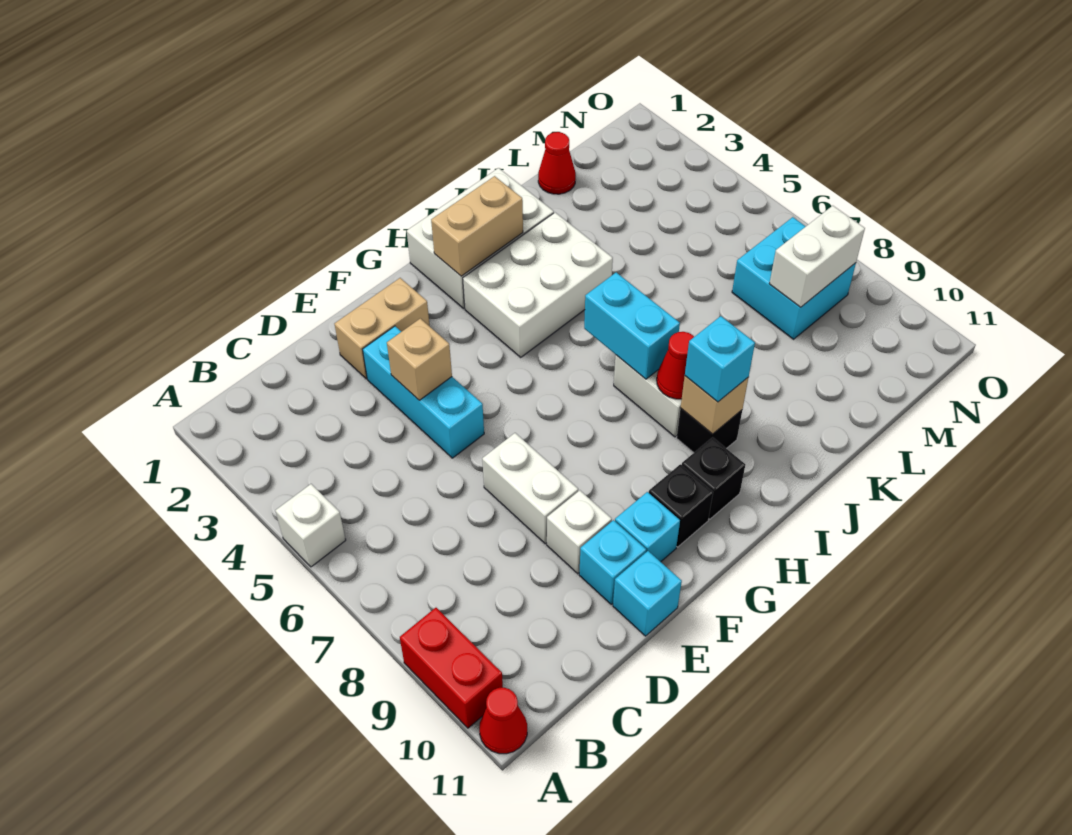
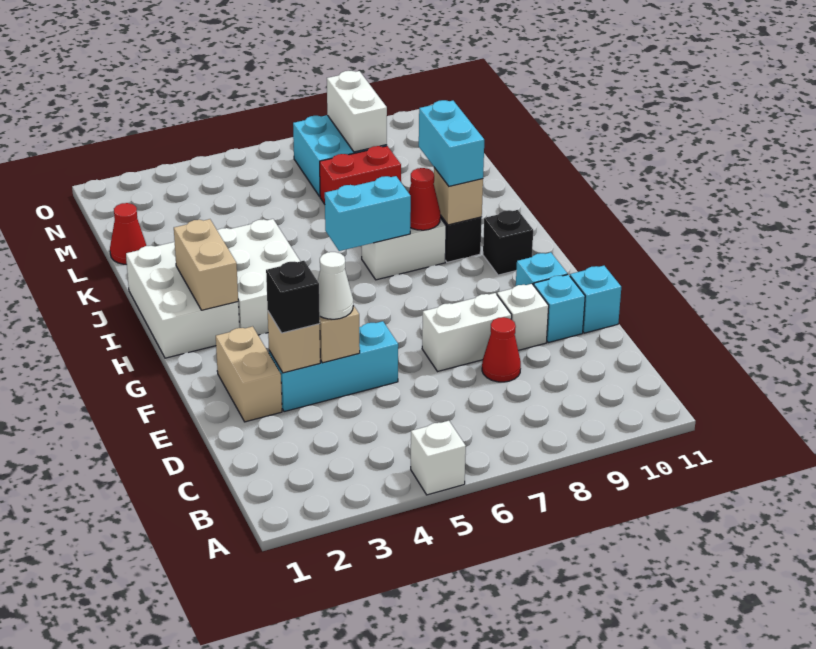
red 1x2 brick [400,608,503,728] -> red 1x2 brick moved to [320,146,401,204]
red 1x1 cone [479,688,527,754] -> red 1x1 cone moved to [482,317,521,382]
none -> tan 1x1 brick [268,312,320,373]
none -> white 1x1 cone [318,252,353,319]
black 1x1 brick [649,464,713,547] -> black 1x1 brick moved to [266,261,320,333]
cyan 1x1 brick [685,316,755,402] -> cyan 1x2 brick [419,100,484,186]

